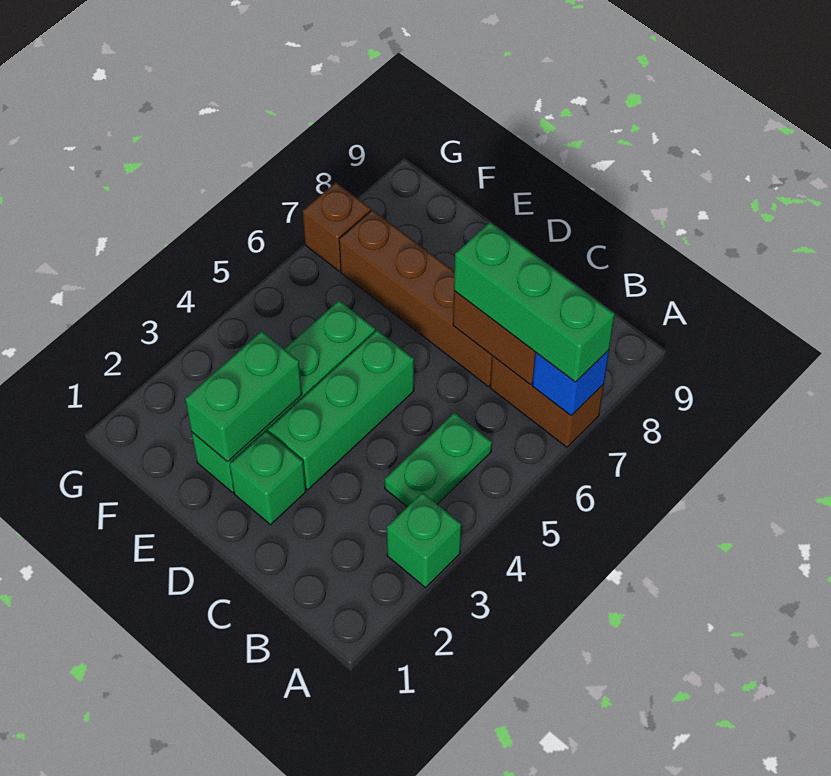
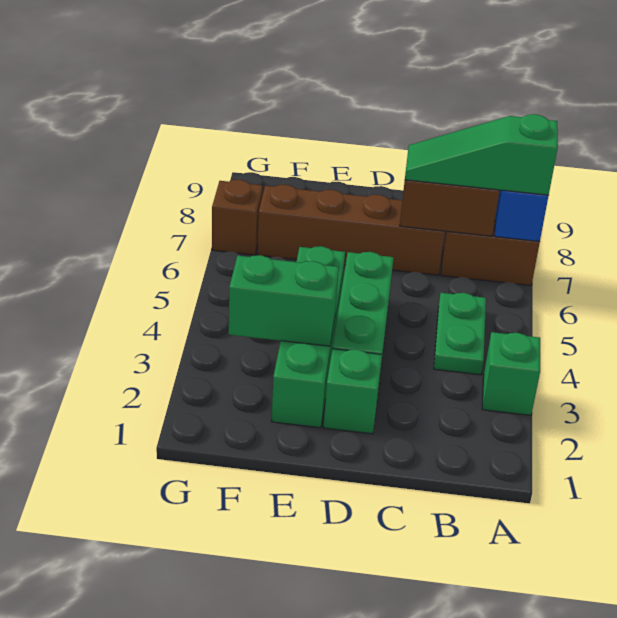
green 1x3 brick [454,222,615,382] -> green 1x3 slope [405,114,558,195]
green 1x2 brick [185,331,302,462] -> green 1x2 brick turned to [229,255,339,346]

